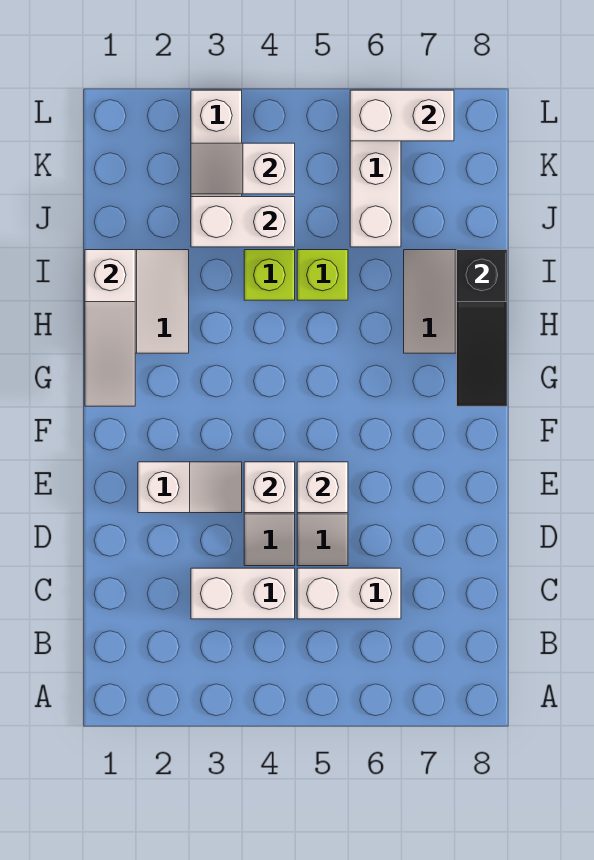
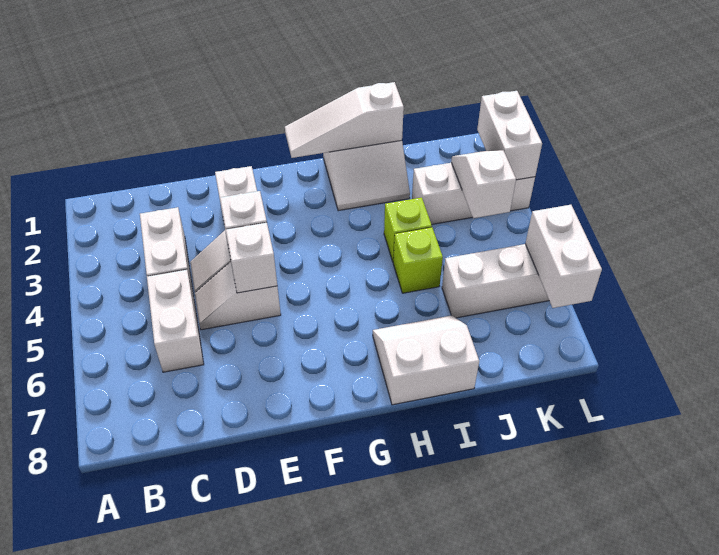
black 1x3 slope [457,250,507,406] -> none
white 1x2 brick [191,197,295,247] -> white 1x2 brick moved to [477,91,542,180]

